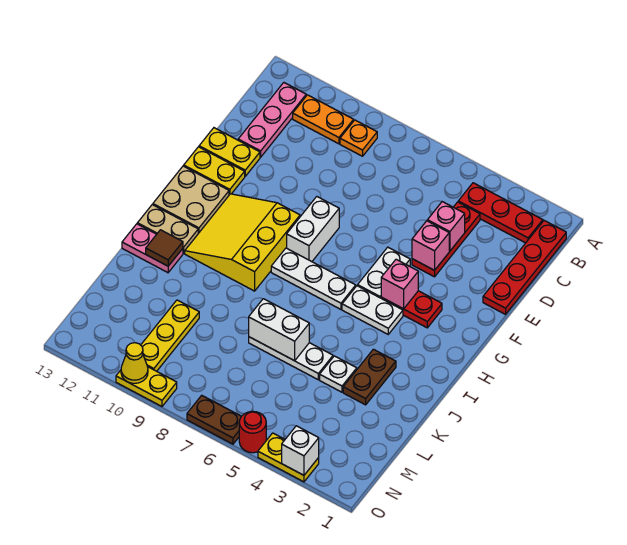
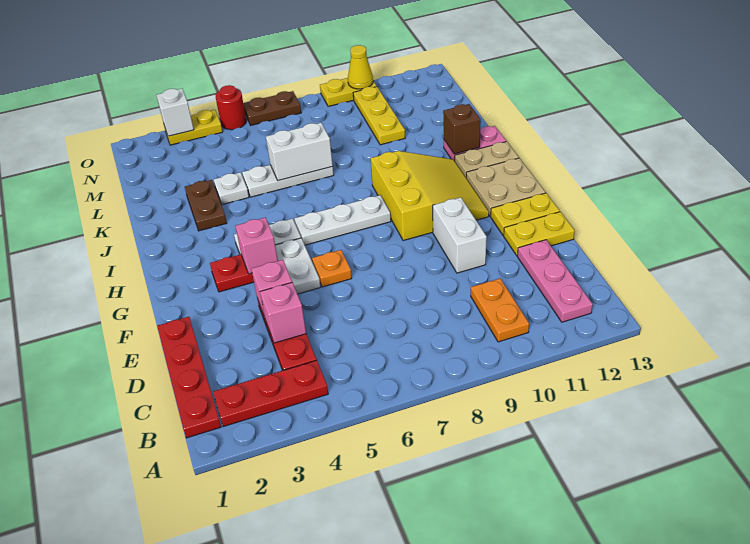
orange 1x1 plate [340,120,377,156] -> orange 1x1 plate moved to [312,250,352,287]
orange 1x2 plate [293,95,354,144] -> orange 1x2 plate turned to [471,279,529,342]
white 1x2 brick [287,197,339,262] -> white 1x2 brick moved to [433,197,487,273]
brown 1x1 tile [146,230,183,266] -> brown 1x1 brick [443,104,481,154]

